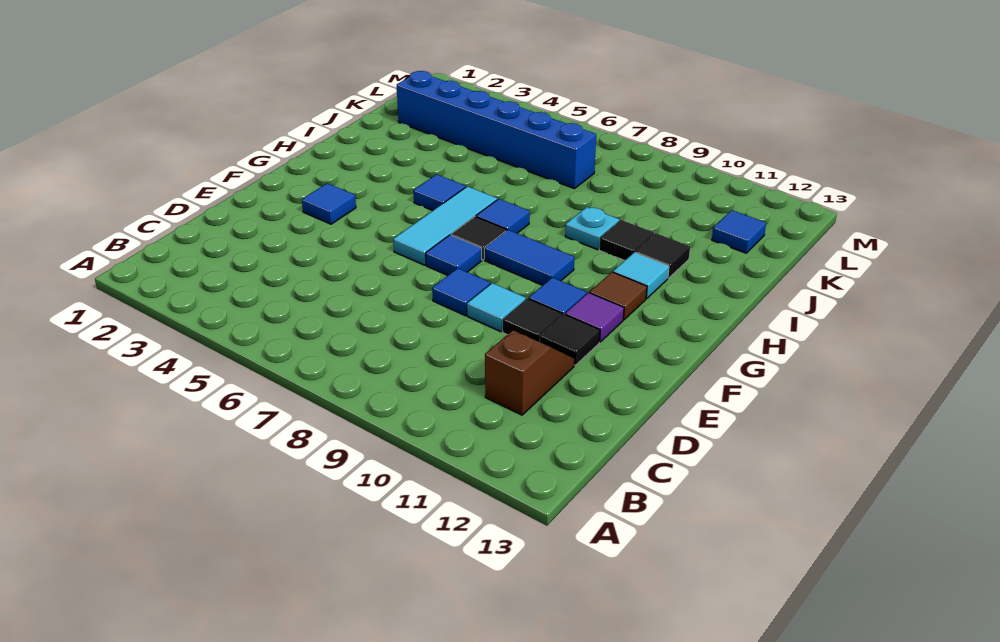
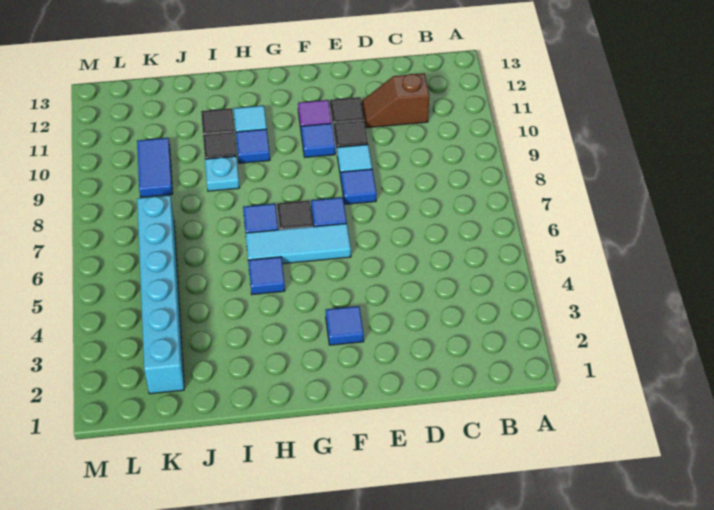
blue 1x2 tile [484,230,574,285] -> blue 1x2 tile moved to [137,138,173,197]
brown 1x1 tile [590,272,647,320] -> none
blue 1x6 brick [397,71,596,189] -> cyan 1x6 brick [137,195,184,394]
blue 1x1 tile [712,210,766,253] -> blue 1x1 tile moved to [236,129,270,163]

